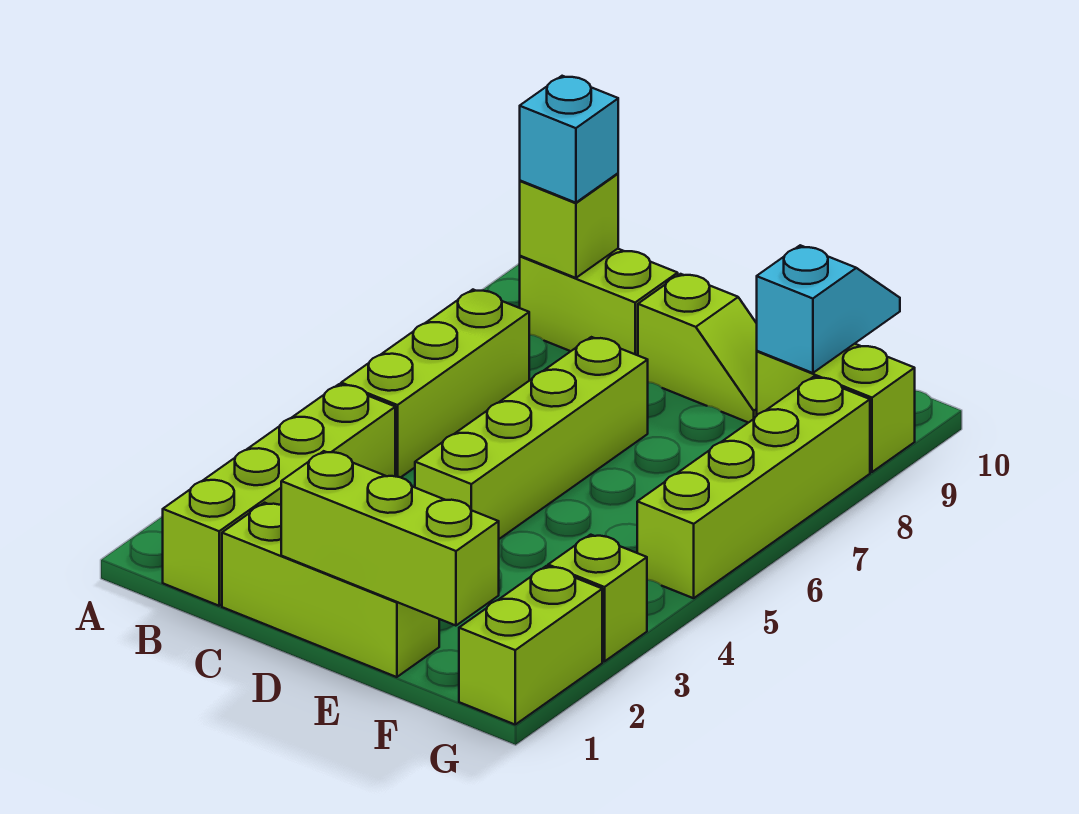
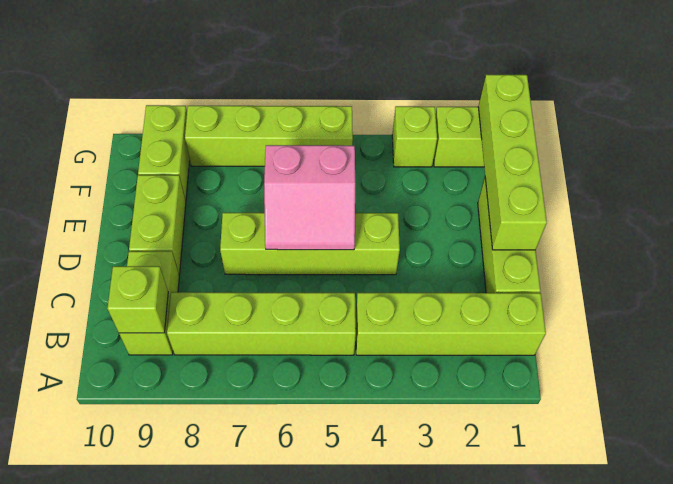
lime 1x3 brick [341,290,529,477] -> lime 1x4 brick [167,292,356,355]
cyan 1x1 brick [520,76,618,203] -> none
lime 1x3 brick [281,451,499,626] -> lime 1x4 brick [478,75,547,250]
none -> pink 2x2 slope [264,145,355,250]
lime 1x2 slope [638,274,757,423] -> lime 1x2 brick [129,175,186,274]
cyan 1x2 slope [757,245,900,373] -> none

